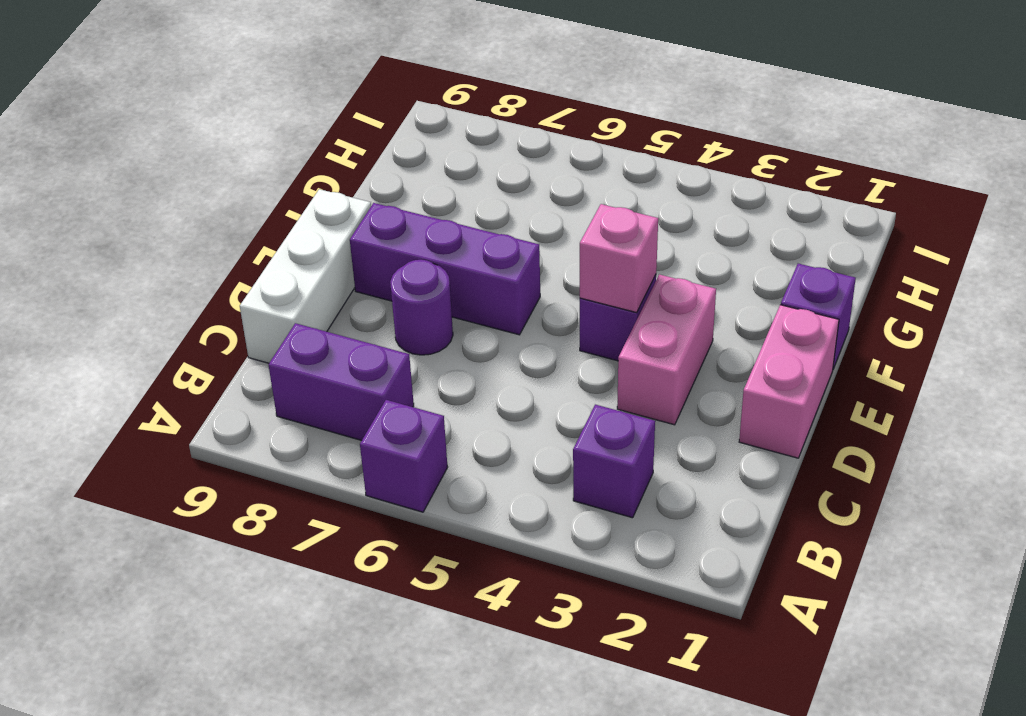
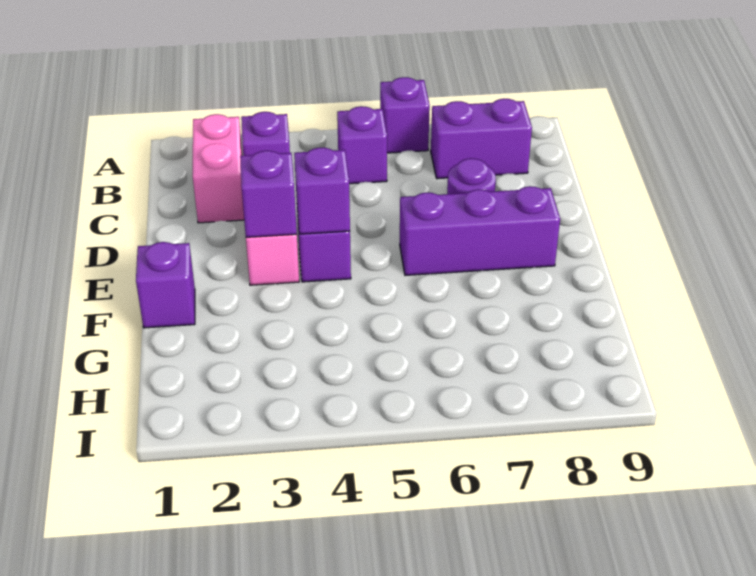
none -> purple 1x1 brick [337,106,387,184]
white 1x3 brick [240,189,371,363] -> none
pink 1x2 brick [739,305,839,458] -> pink 1x2 brick moved to [193,114,244,223]
none -> purple 1x1 brick [240,151,297,237]
pink 1x1 brick [580,204,658,313] -> purple 1x1 brick [294,148,350,234]

